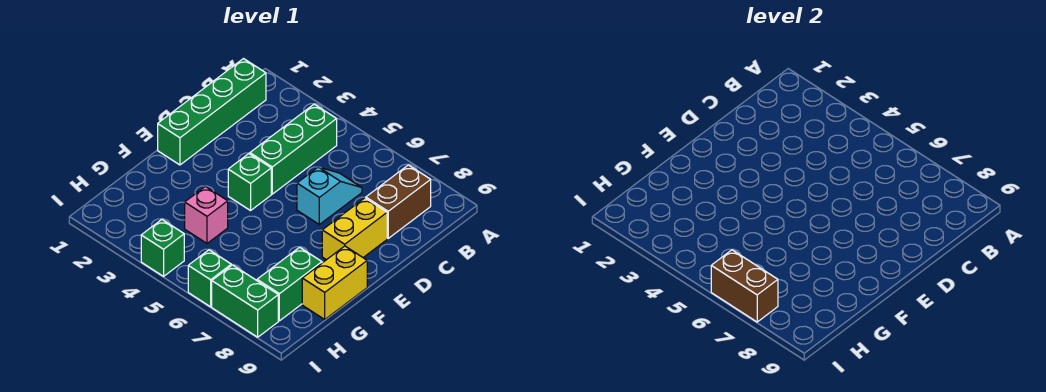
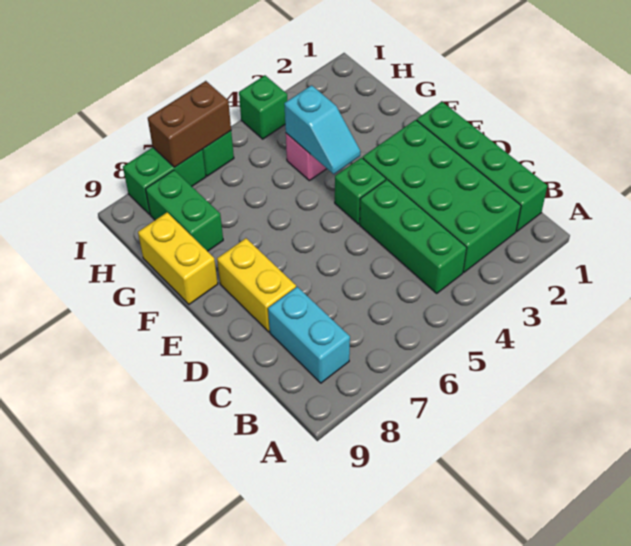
none -> green 2x4 brick [363,120,521,272]
brown 1x2 brick [366,165,431,238] -> cyan 1x2 brick [268,287,350,383]
cyan 1x2 slope [297,167,362,224] -> cyan 1x2 slope moved to [284,85,360,174]

